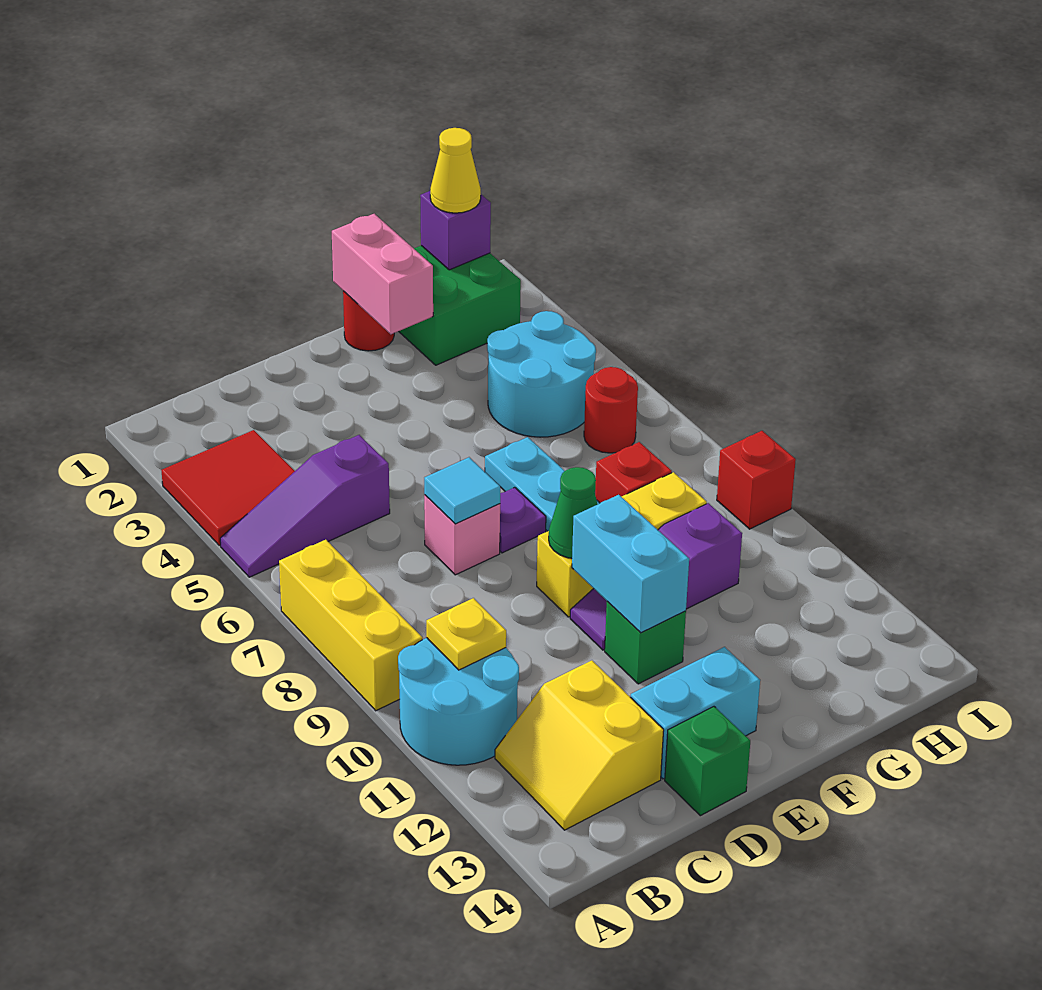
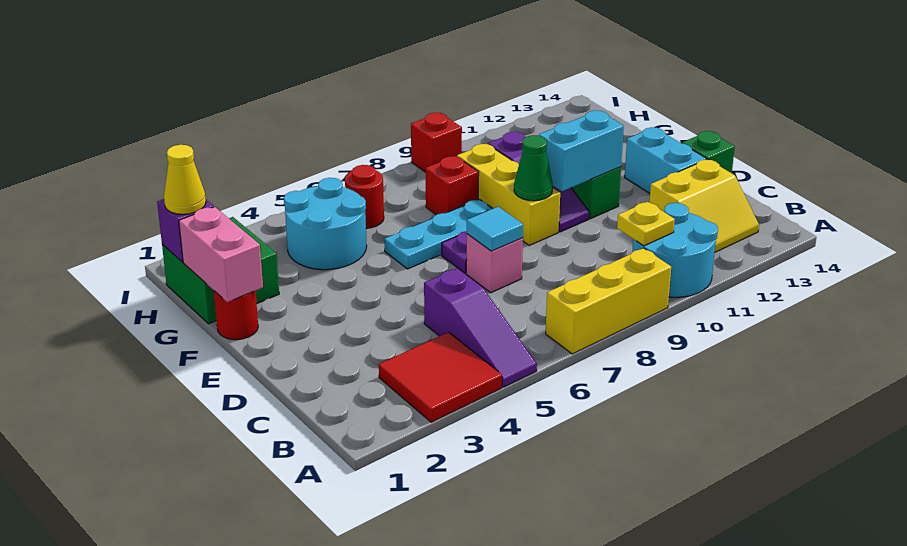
pink 1x2 brick [332,214,433,334] -> pink 1x2 brick turned to [179,207,263,302]

